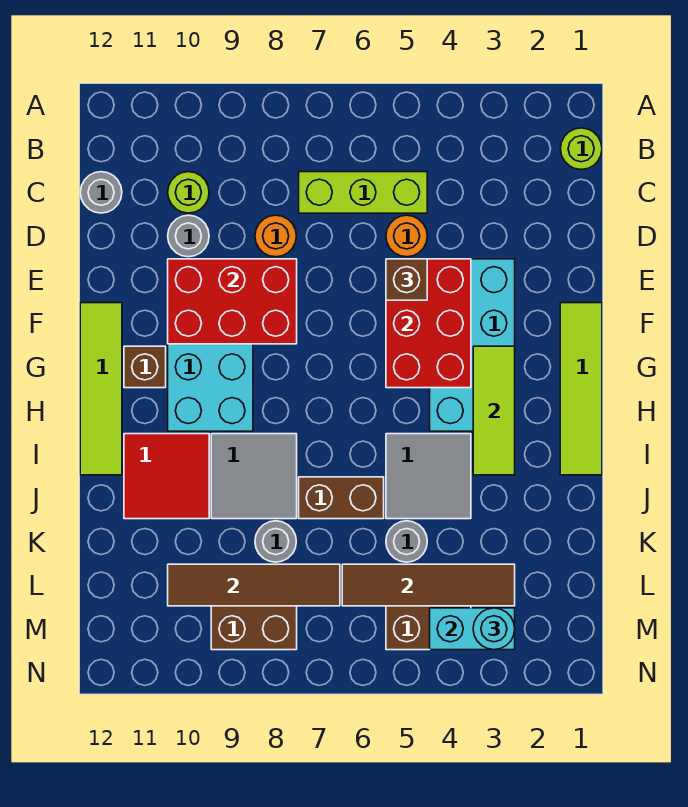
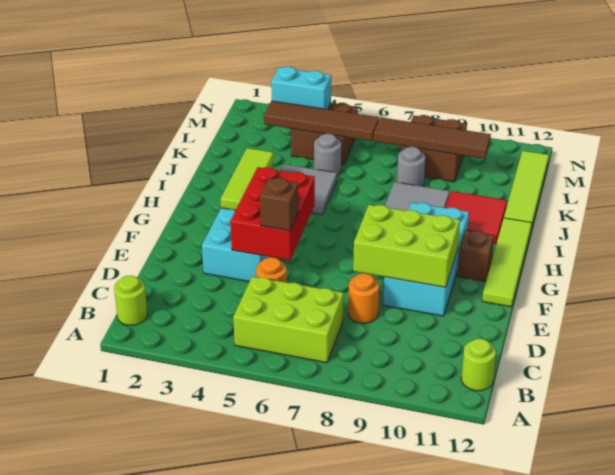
lime 1x3 brick [299,172,427,213] -> lime 2x3 brick [233,276,344,363]
lime 1x1 round brick [168,172,209,213] -> lime 1x1 round brick moved to [461,339,496,391]
grey 1x1 round brick [80,172,122,213] -> none
grey 1x1 round brick [168,215,209,257] -> none
red 2x3 brick [168,259,297,344] -> lime 2x3 brick [353,205,460,287]
lime 1x4 tile [560,303,602,475] -> lime 1x4 tile moved to [504,151,549,228]
brown 1x2 brick [299,477,384,519] -> none
cyan 1x1 round brick [473,608,515,650] -> none

